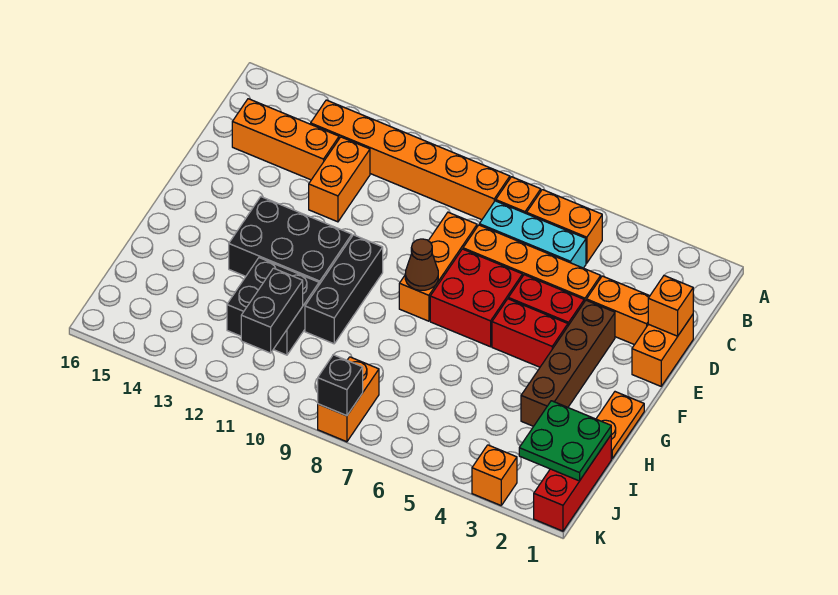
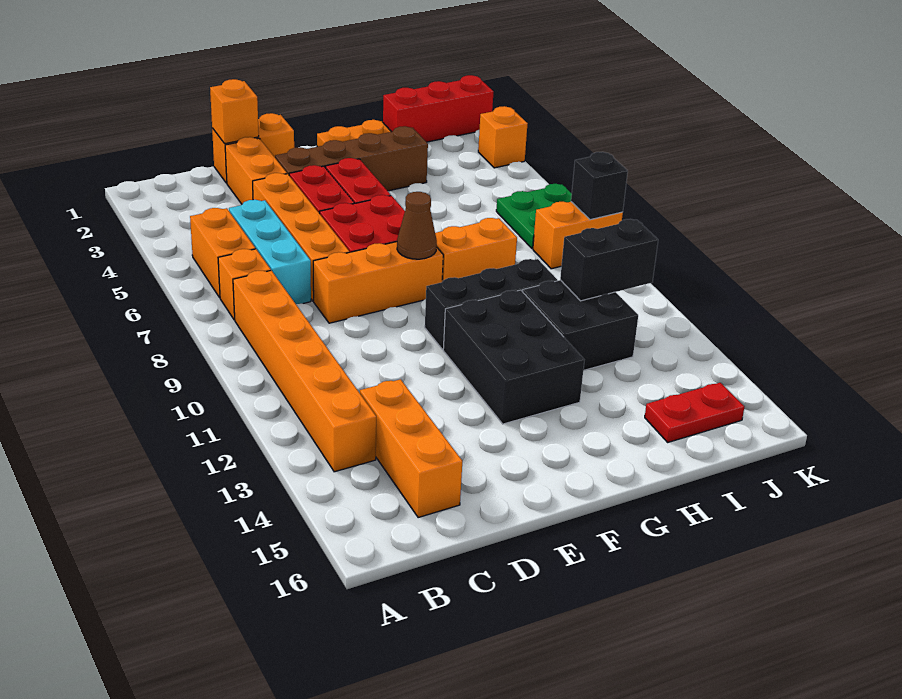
orange 1x2 brick [309,137,370,222] -> orange 1x2 brick moved to [435,218,517,282]
green 2x2 plate [519,401,611,481] -> green 2x2 plate moved to [496,184,572,249]
none -> red 1x2 plate [645,383,744,442]

